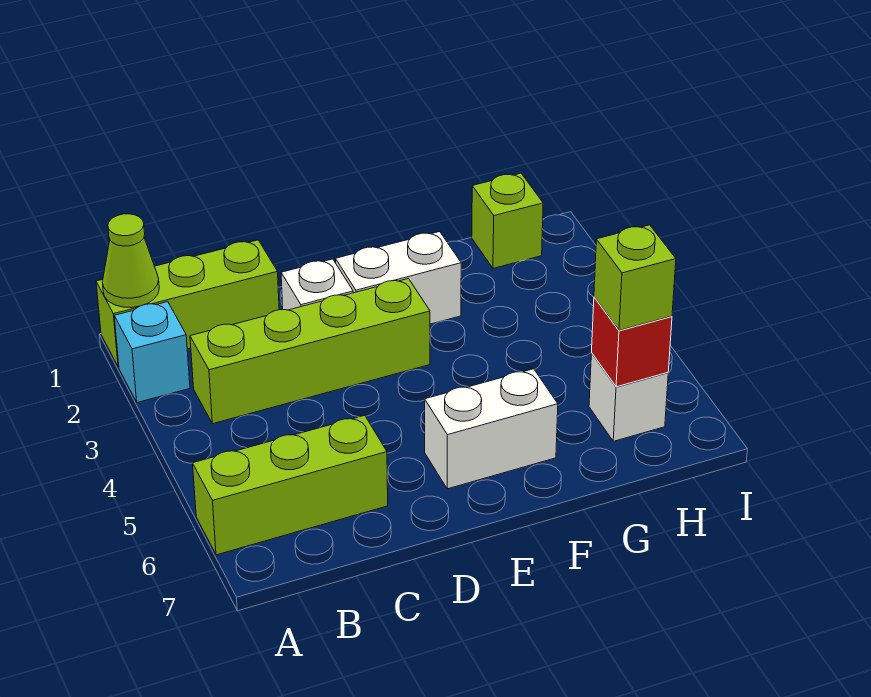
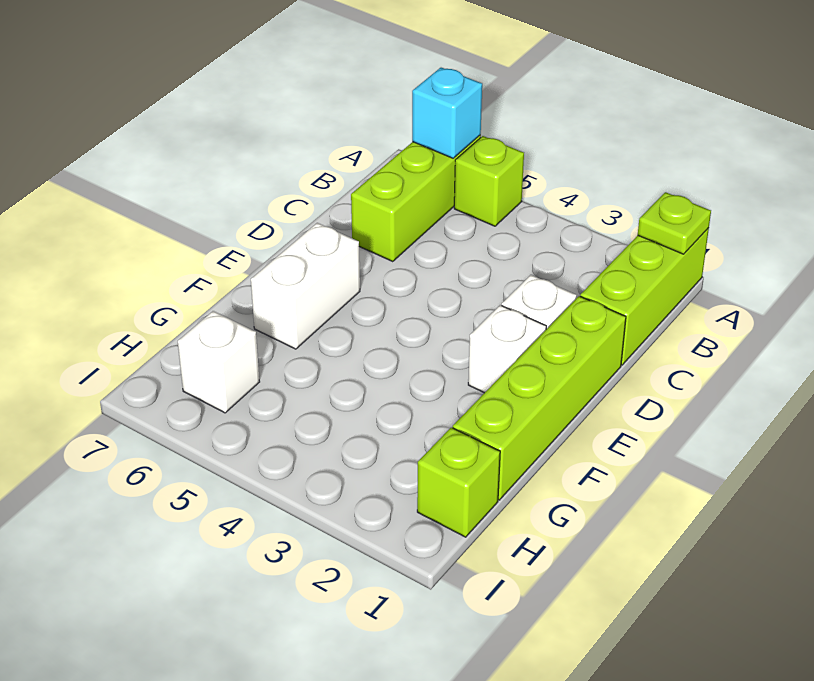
lime 1x1 cone [102,214,159,308] -> lime 1x1 plate [638,192,711,254]
cyan 1x1 brick [114,302,190,403] -> cyan 1x1 brick moved to [412,68,482,158]
lime 1x4 brick [190,279,430,424] -> lime 1x4 brick moved to [453,296,626,500]
white 1x2 brick [336,232,461,324] -> white 1x1 brick [468,305,546,393]
red 1x1 brick [592,297,672,387] -> none
lime 1x1 brick [594,225,676,330] -> lime 1x1 brick moved to [454,136,524,226]

